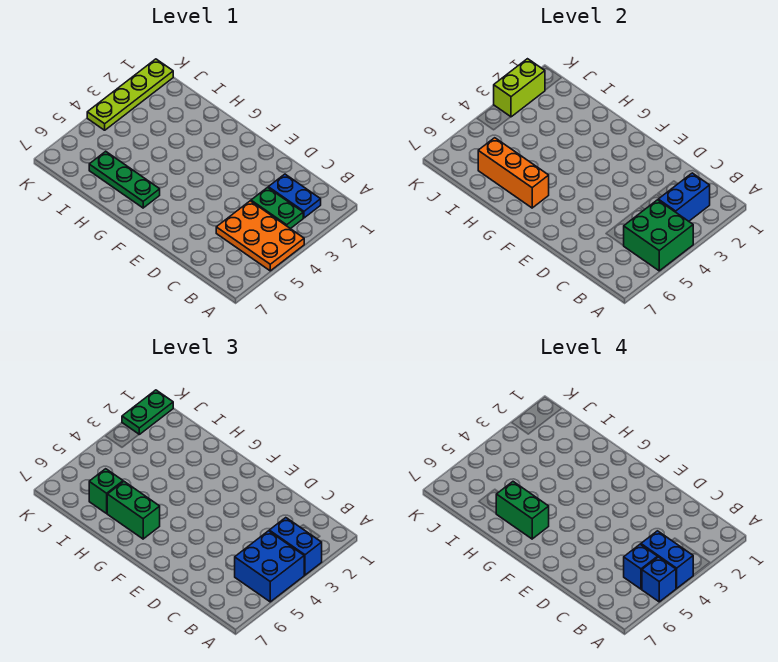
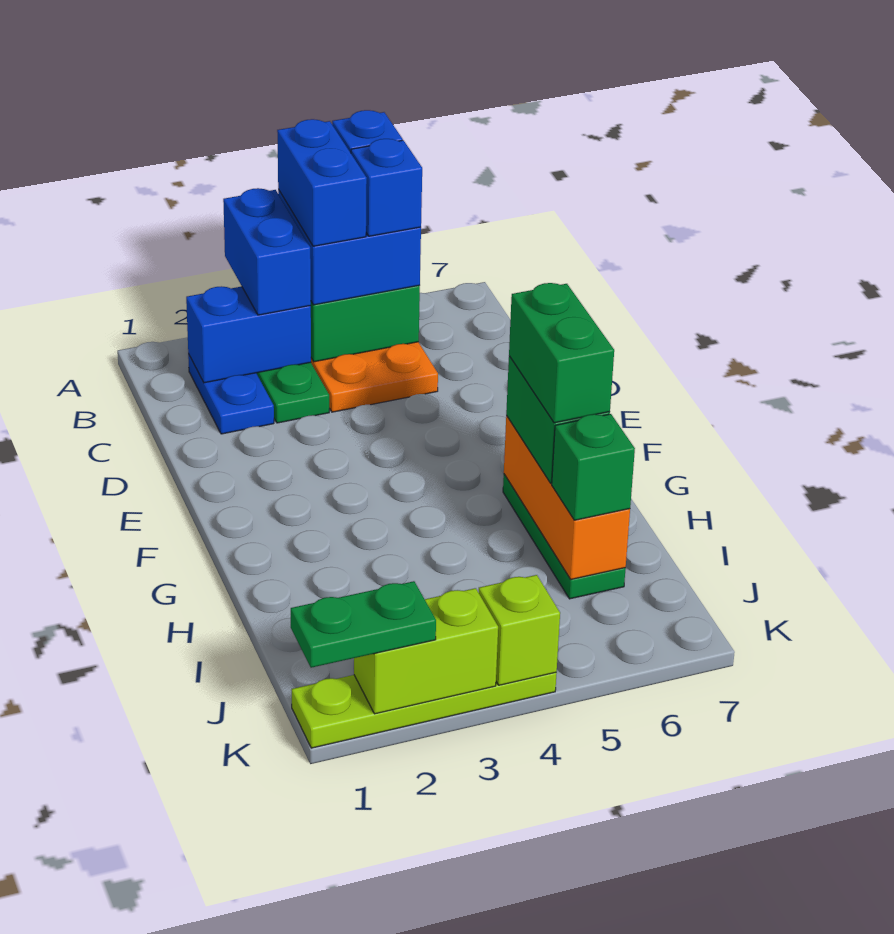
none -> lime 1x1 brick [479,575,560,685]

